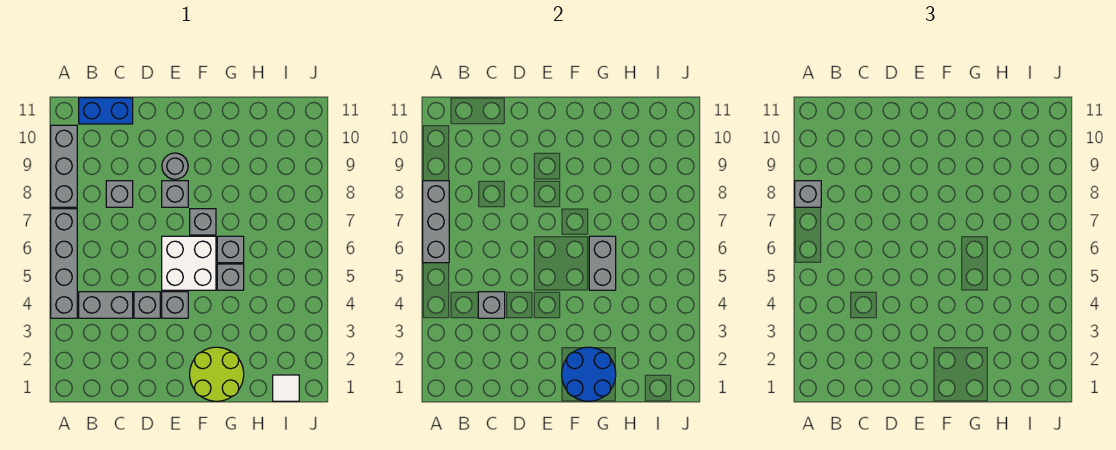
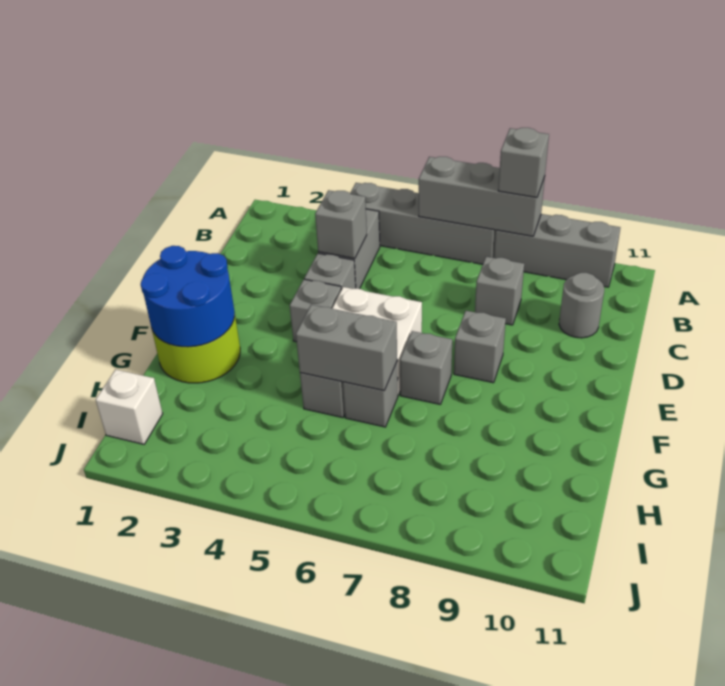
blue 1x2 brick [79,98,133,124] -> none
grey 1x1 round brick [162,153,188,179] -> grey 1x1 round brick moved to [559,273,604,338]
white 1x1 tile [273,375,299,401] -> white 1x1 brick [96,369,163,444]

